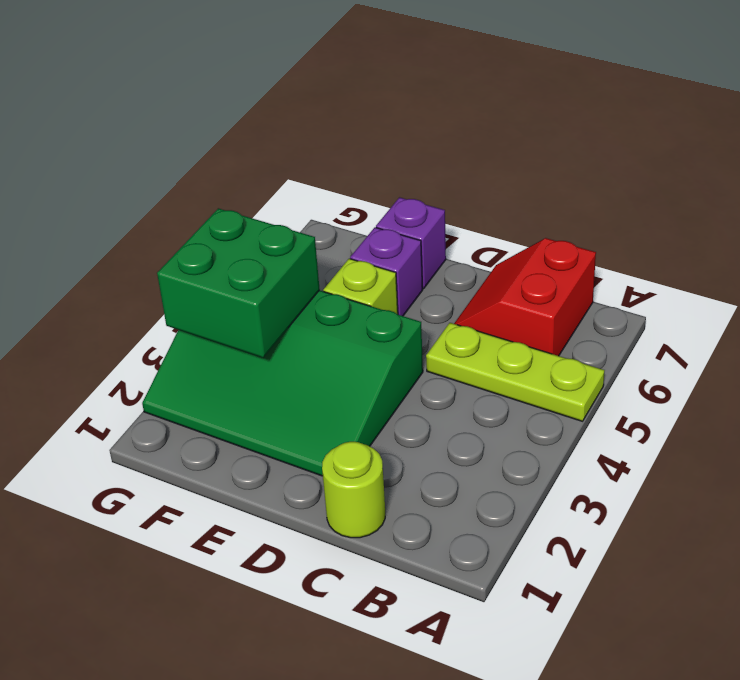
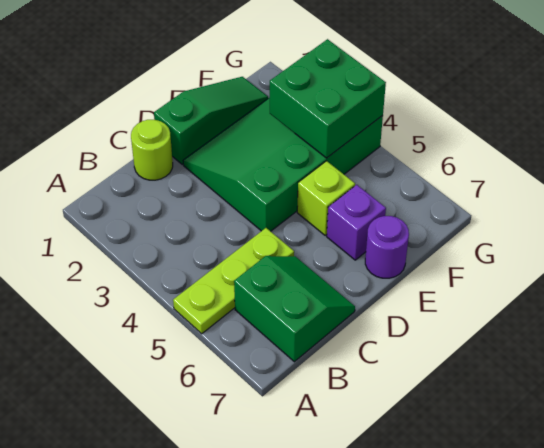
red 2x2 slope [454,238,596,356] -> green 2x2 slope [234,256,355,362]
none -> green 1x3 slope [154,77,268,164]
purple 1x1 brick [376,197,446,289] -> purple 1x1 round brick [365,216,409,278]

